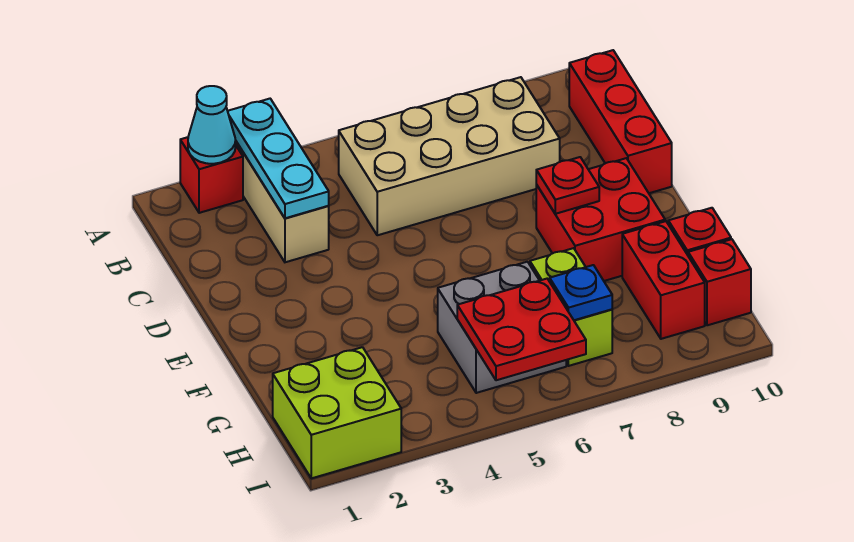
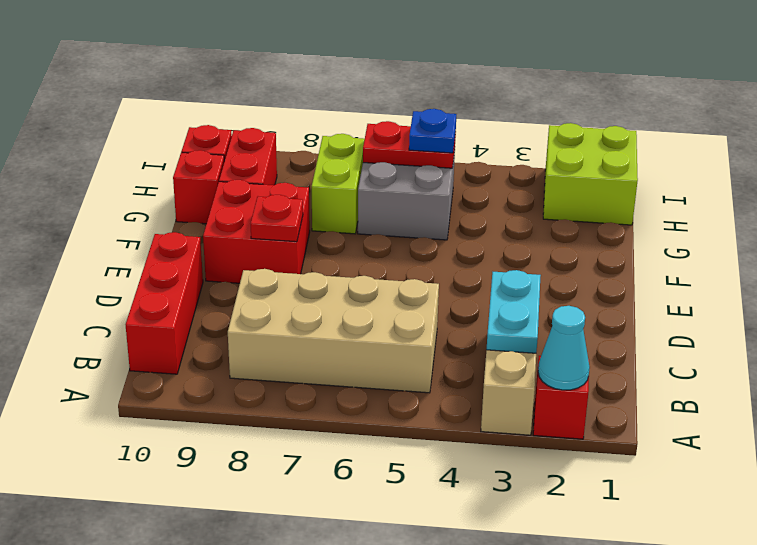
cyan 1x3 plate [228,99,329,218] -> cyan 1x2 plate [487,270,541,353]
red 2x2 plate [457,279,586,380] -> red 1x2 plate [363,121,456,168]
blue 1x1 plate [550,265,612,320] -> blue 1x1 plate moved to [409,109,456,153]

